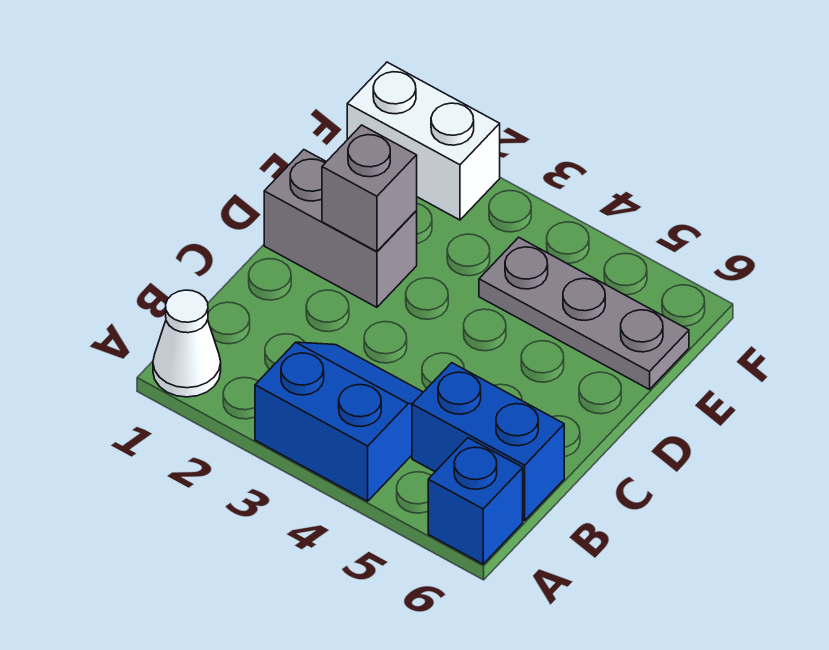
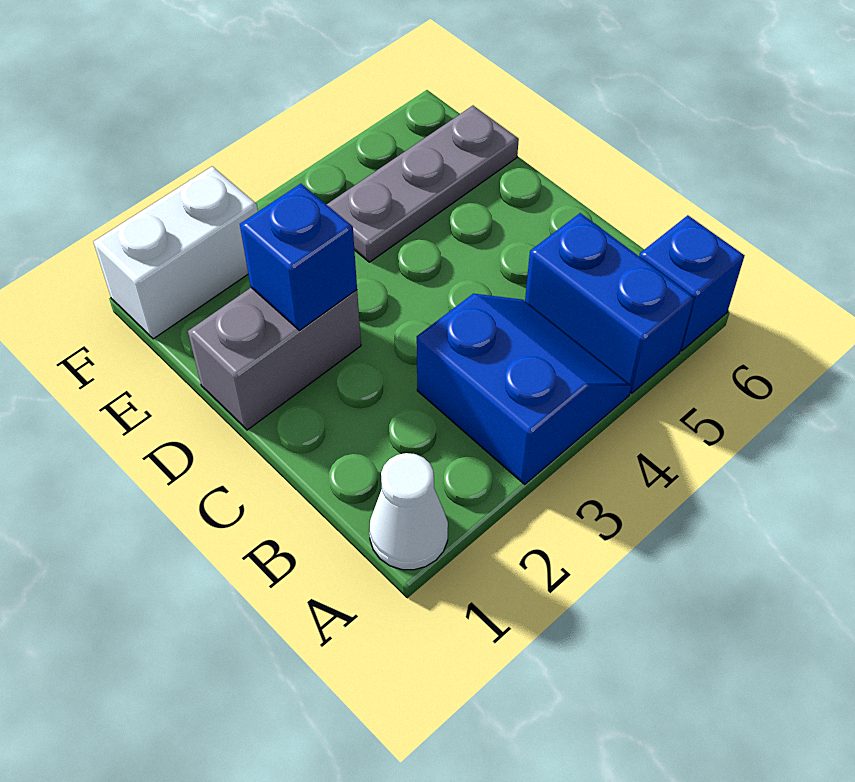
blue 2x2 slope [255,342,423,501] -> blue 2x2 slope turned to [417,294,631,484]
blue 1x2 brick [412,363,564,520] -> blue 1x2 brick turned to [525,213,694,393]
grey 1x1 brick [322,125,417,251] -> blue 1x1 brick [240,184,357,330]

